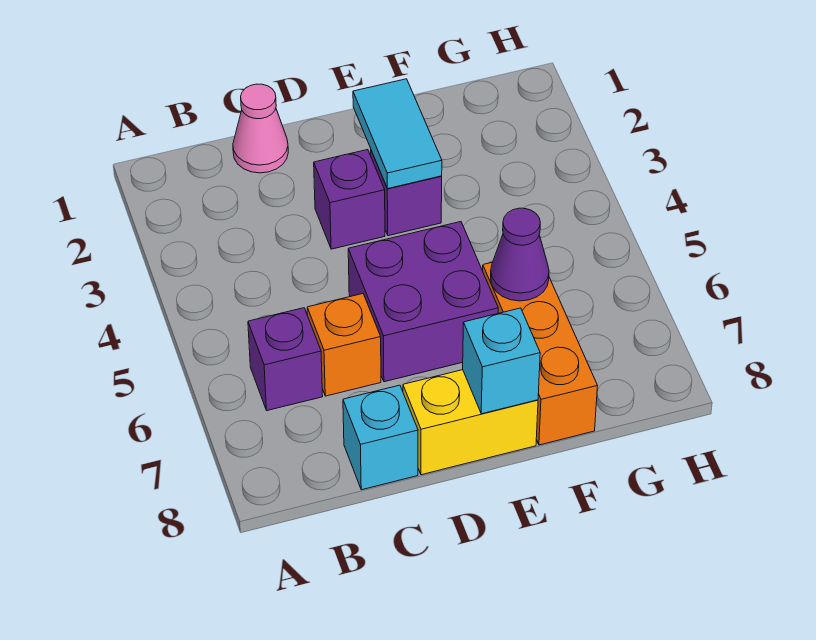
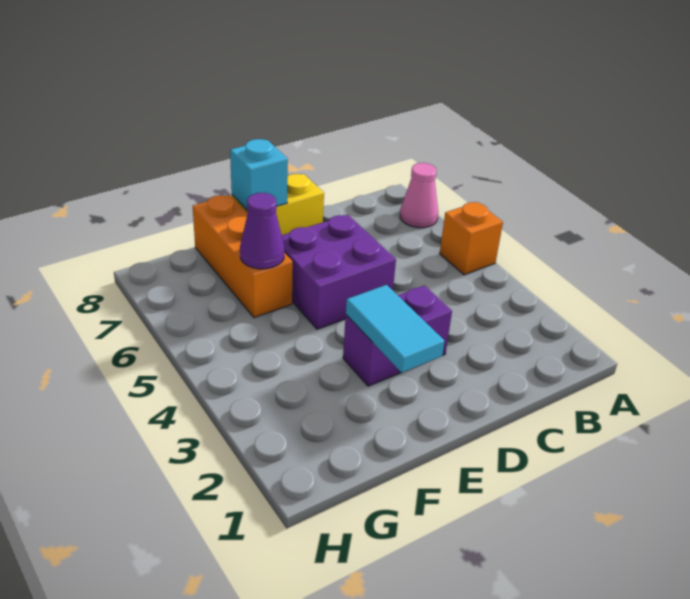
purple 1x1 brick [248,308,323,411] -> none
pink 1x1 cone [233,84,288,173] -> pink 1x1 cone moved to [400,163,438,228]
orange 1x1 brick [307,294,381,396] -> orange 1x1 brick moved to [440,202,503,275]
cyan 1x1 brick [343,385,418,490] -> none

